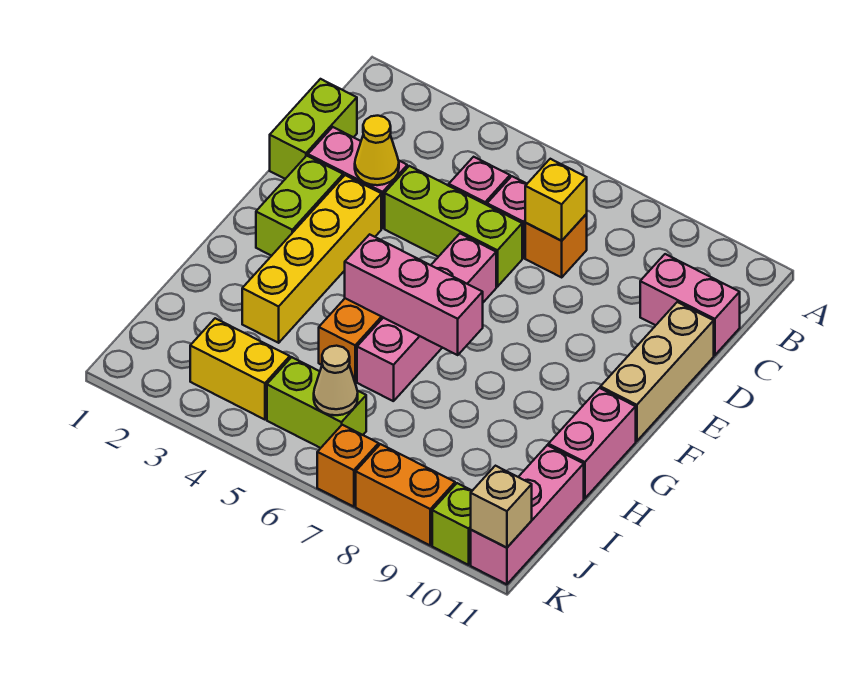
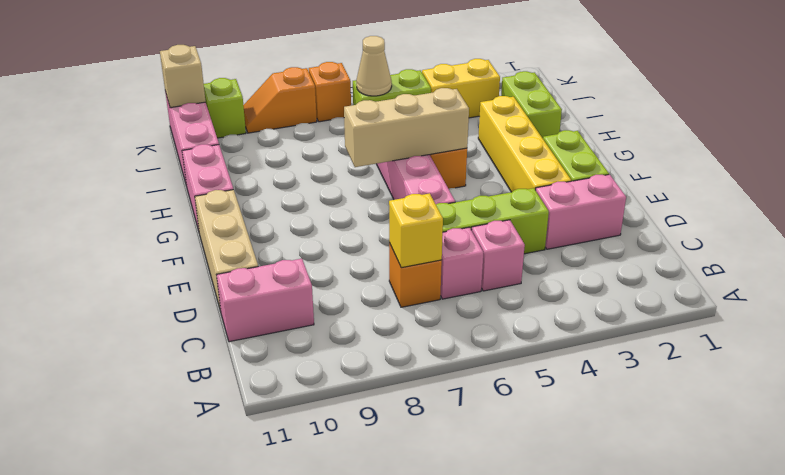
lime 1x2 brick [270,79,357,179] -> lime 1x2 brick moved to [501,71,562,138]
yellow 1x1 cone [355,116,399,185] -> none
pink 1x3 brick [345,234,483,355] -> tan 1x3 brick [344,88,469,167]
orange 1x2 brick [356,444,455,545] -> orange 1x2 slope [243,67,317,133]

